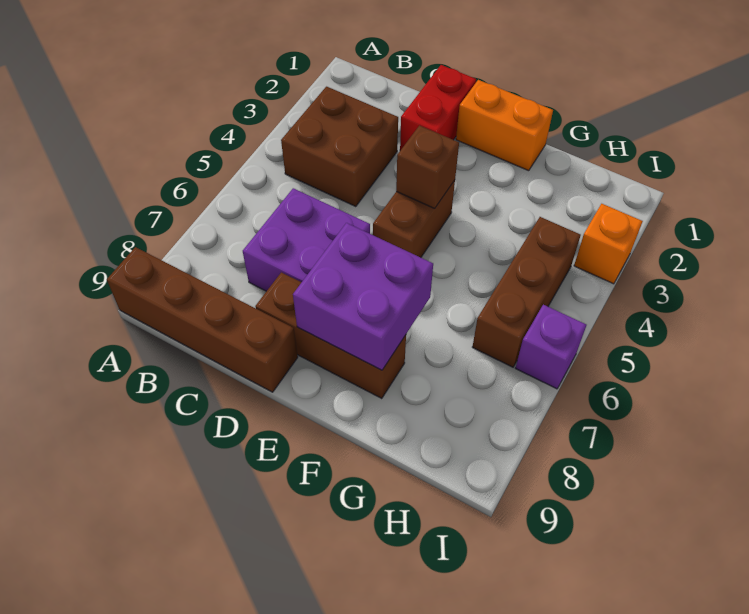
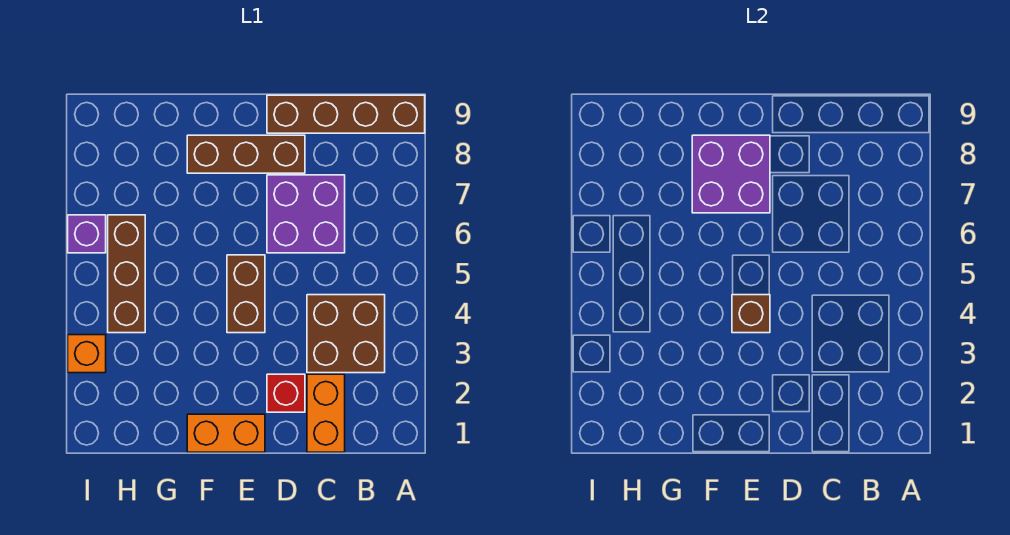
none -> orange 1x2 brick [307,374,345,452]
red 1x2 brick [400,65,476,151] -> red 1x1 brick [267,374,305,412]

